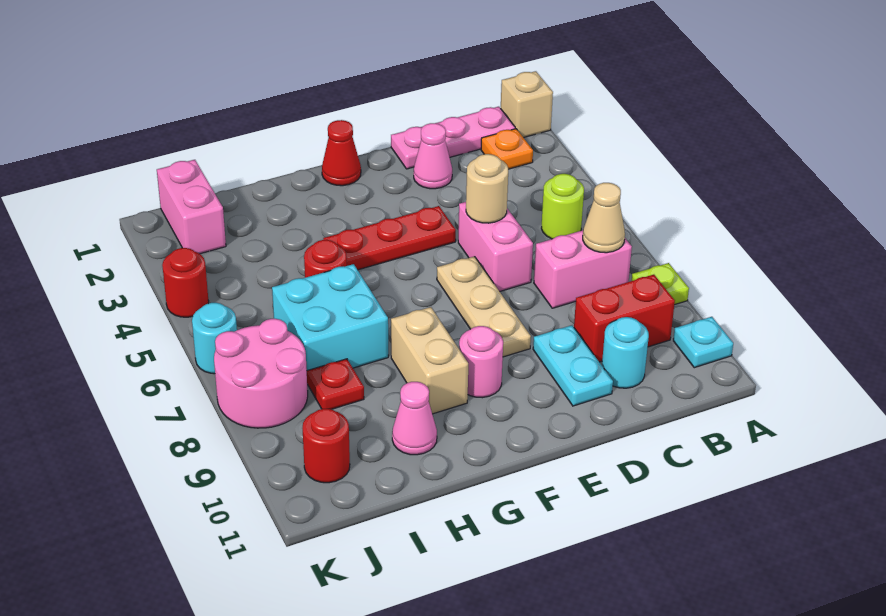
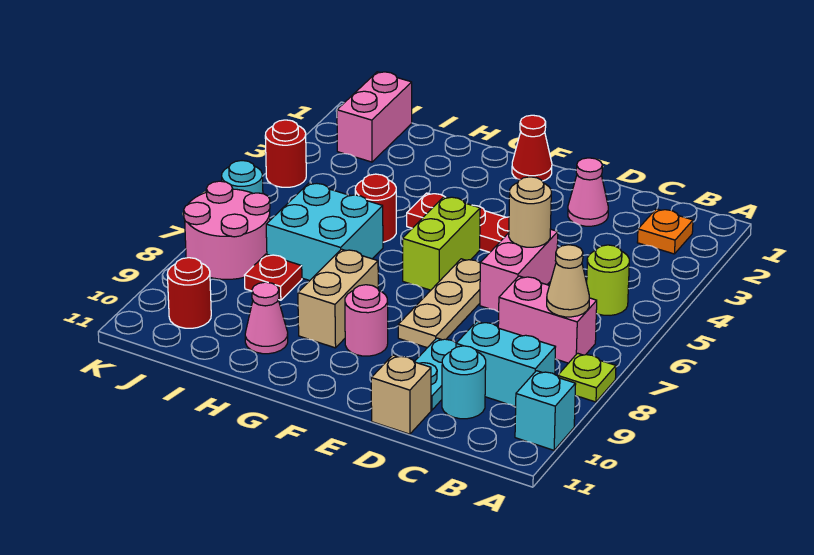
tan 1x1 brick [501,71,553,138] -> tan 1x1 brick moved to [371,355,431,434]
cyan 1x1 plate [673,317,733,368] -> cyan 1x1 brick [515,371,576,450]
pink 1x3 plate [391,107,515,169] -> none
red 1x2 brick [574,275,675,362] -> cyan 1x2 brick [456,321,555,407]
none -> lime 1x2 brick [403,197,480,290]

